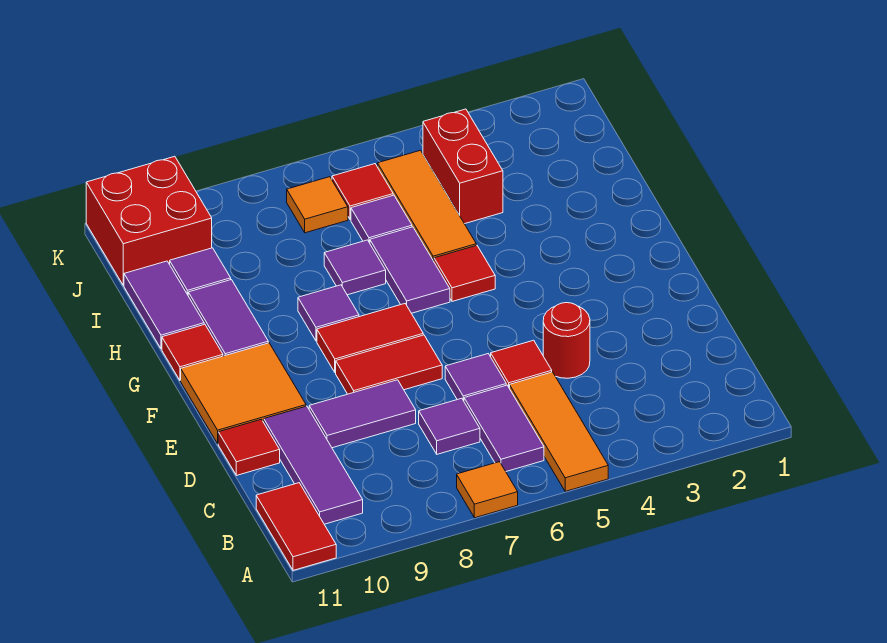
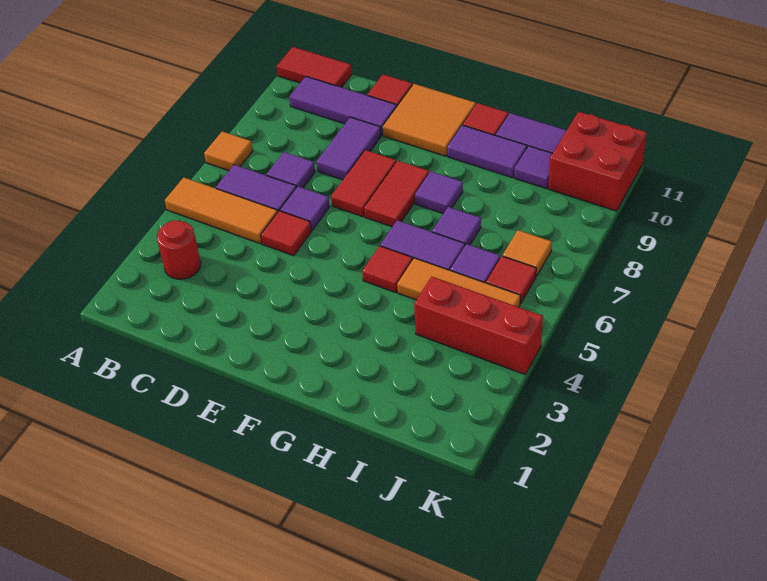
red 1x1 round brick [543,303,590,378] -> red 1x1 round brick moved to [157,220,201,279]
red 1x2 brick [423,109,503,224] -> red 1x3 brick [414,277,543,374]

